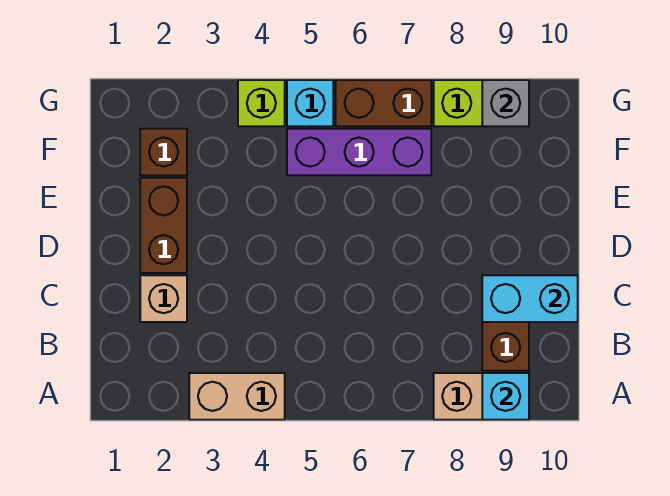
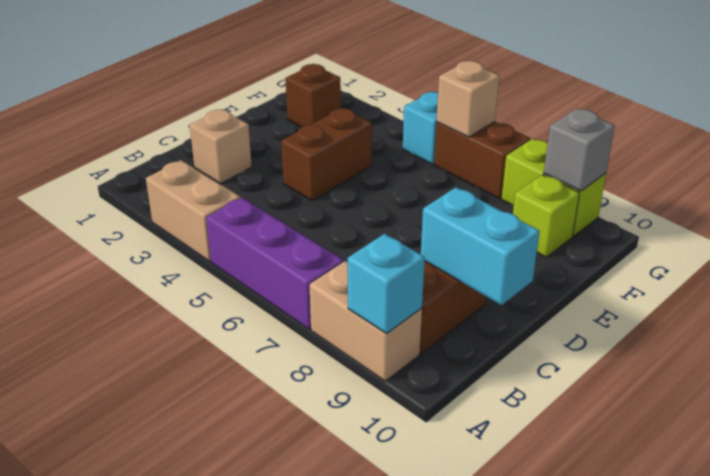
brown 1x2 brick [140,178,187,273] -> brown 1x2 brick moved to [281,108,372,201]
purple 1x3 brick [287,129,431,175] -> purple 1x3 brick moved to [206,197,343,329]
lime 1x1 brick [238,80,285,126] -> lime 1x1 brick moved to [513,175,579,257]
none -> tan 1x1 brick [437,61,499,137]

